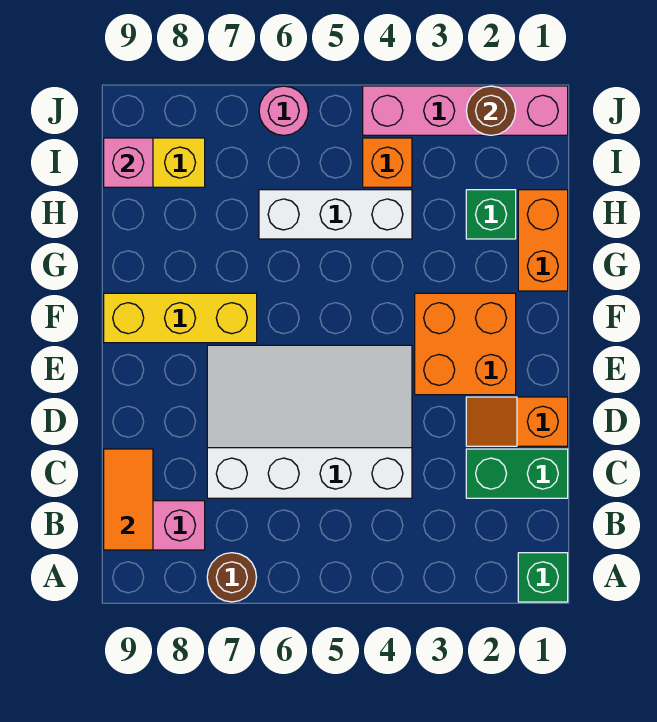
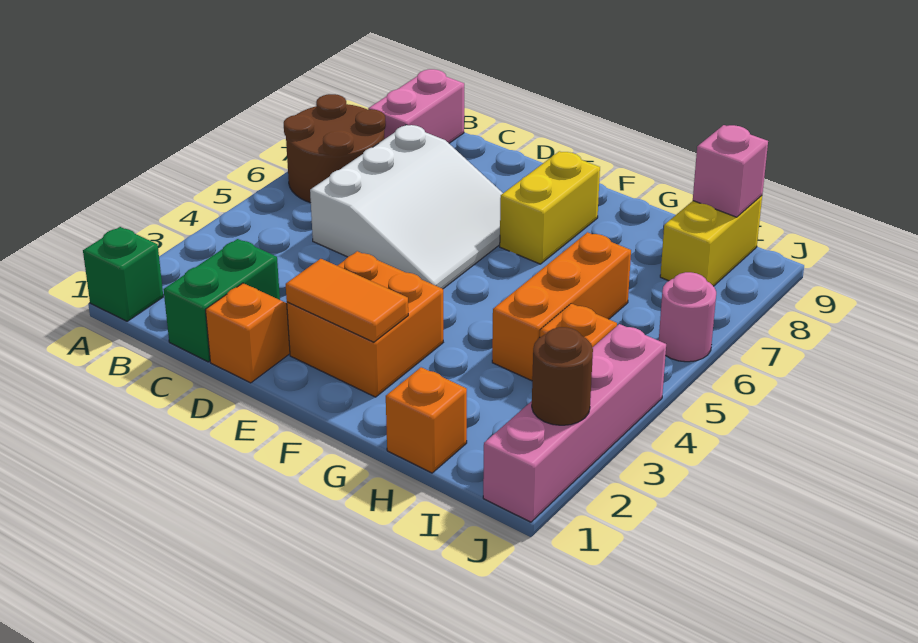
brown 1x1 round brick [207,553,257,602] -> brown 2x2 round brick [284,94,386,203]
orange 1x2 tile [104,449,153,550] -> orange 1x2 tile moved to [286,259,408,342]
white 3x4 slope [207,345,412,498] -> white 3x3 slope [310,125,503,289]
yellow 1x3 brick [104,293,257,343] -> yellow 1x2 brick [500,151,600,264]
orange 1x2 brick [518,190,568,291] -> orange 1x1 brick [386,367,467,473]
green 1x1 brick [466,190,516,239] -> none
white 1x3 brick [259,190,412,239] -> orange 1x3 brick [492,232,631,381]

